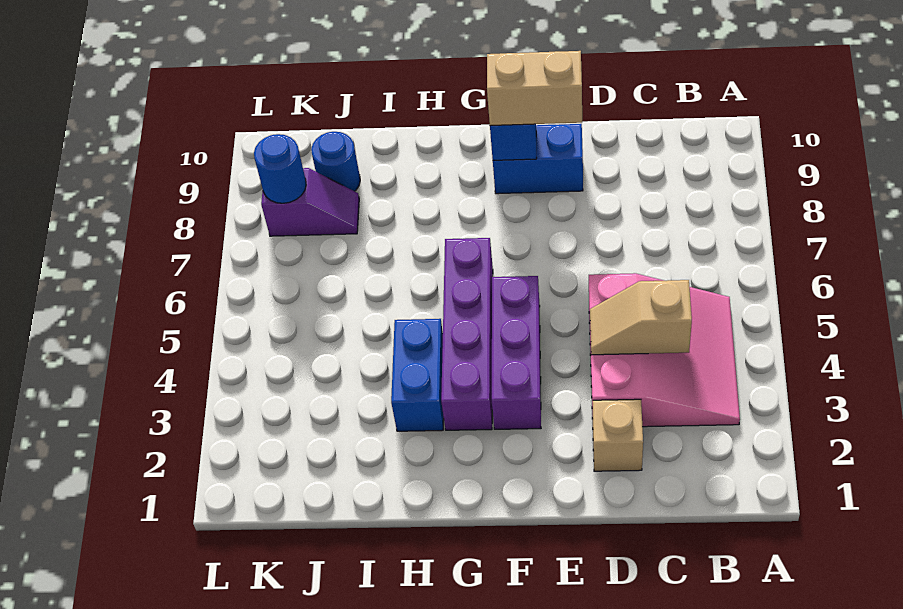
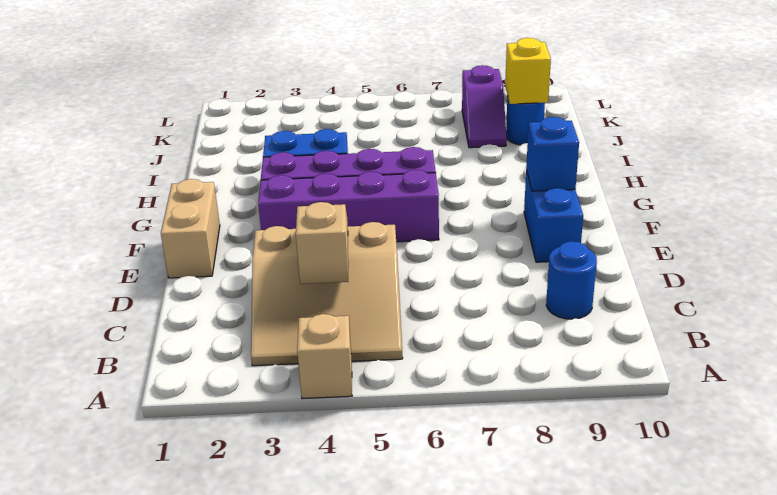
pink 3x3 slope [589,273,740,427] -> tan 3x3 slope [251,222,403,366]
tan 1x1 brick [593,399,643,471] -> tan 1x1 brick moved to [297,314,352,399]
tan 1x2 brick [487,51,582,126] -> tan 1x2 brick moved to [161,179,220,278]
purple 1x3 brick [492,276,541,429] -> purple 1x4 brick [258,170,439,242]
none -> yellow 1x1 brick [505,38,551,104]
blue 1x1 round brick [254,134,306,203] -> blue 1x1 round brick moved to [546,241,597,319]

